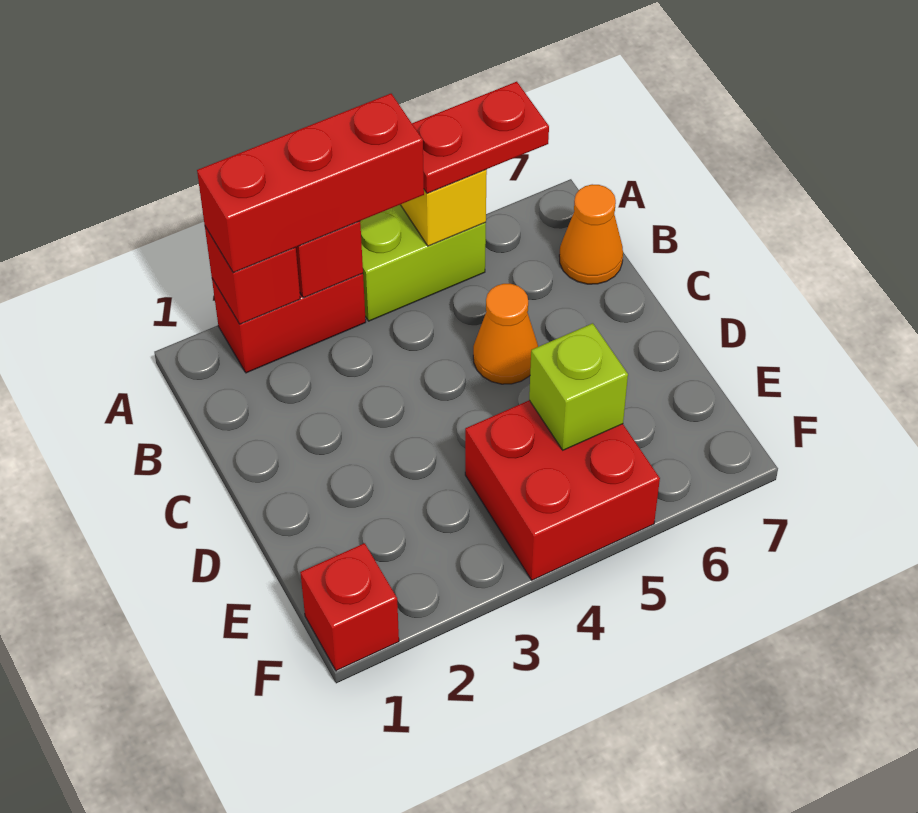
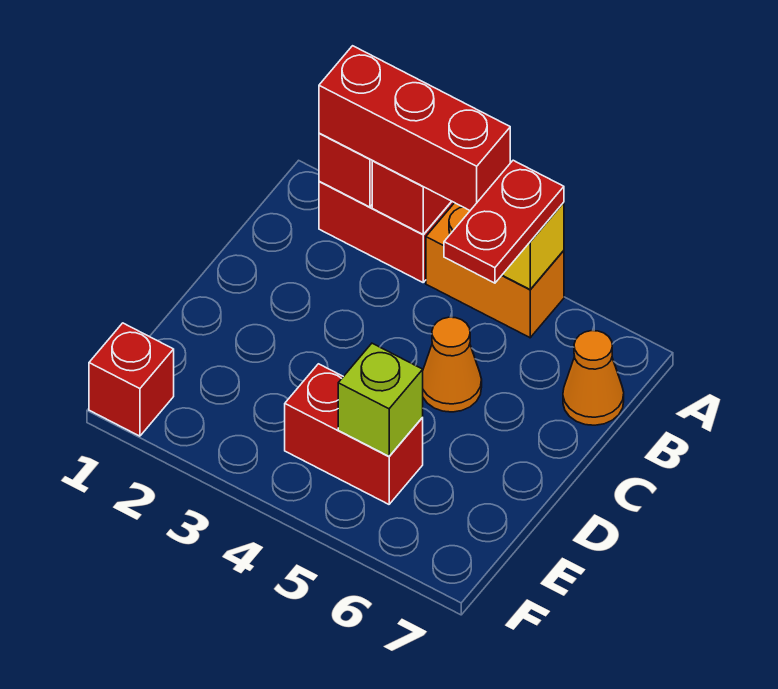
lime 1x2 brick [360,205,486,321] -> orange 1x2 brick [426,203,564,338]
red 1x2 plate [412,82,549,193] -> red 1x2 plate turned to [444,160,564,283]
red 2x2 brick [465,400,660,580] -> red 1x2 brick [285,364,423,504]

